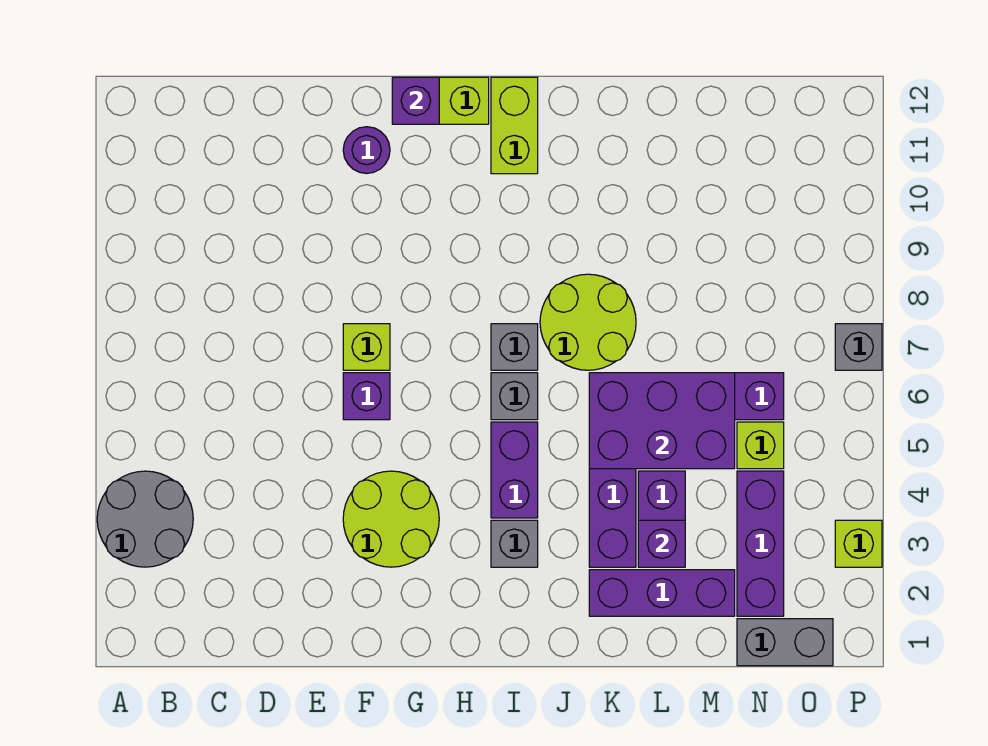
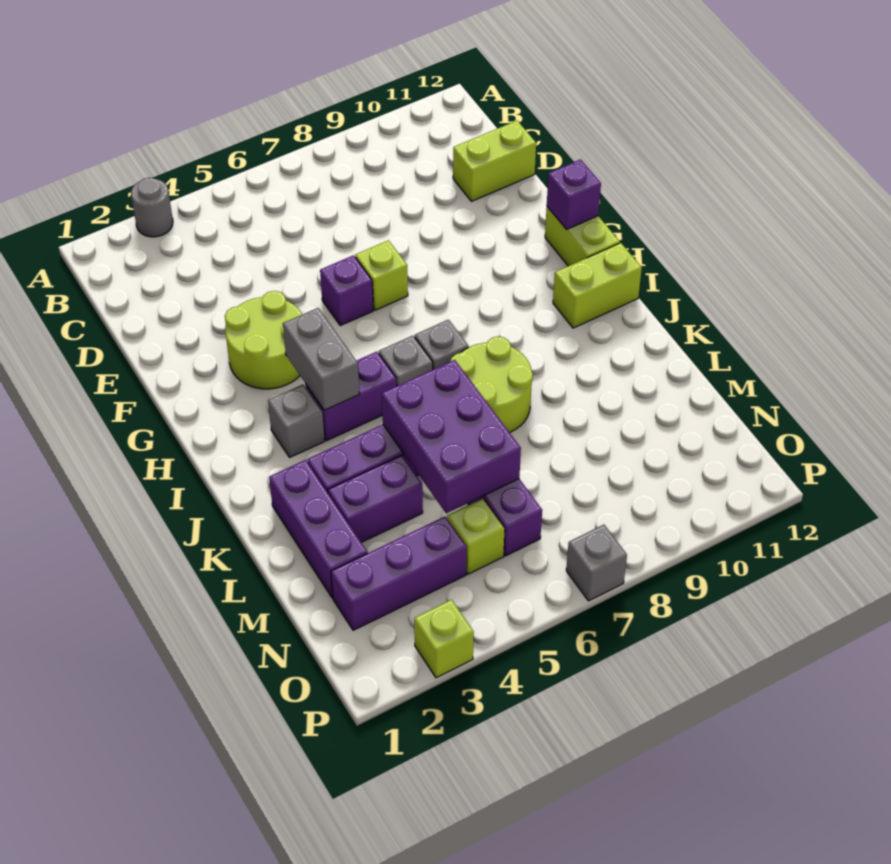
grey 2x2 round brick [97,471,193,567] -> grey 1x1 round brick [131,178,173,237]
none -> lime 1x2 brick [453,121,536,201]
purple 1x1 round brick [343,127,390,174] -> none
purple 1x1 brick [638,520,685,567] -> none
grey 1x2 brick [737,619,833,666] -> grey 1x2 brick moved to [283,308,359,410]

